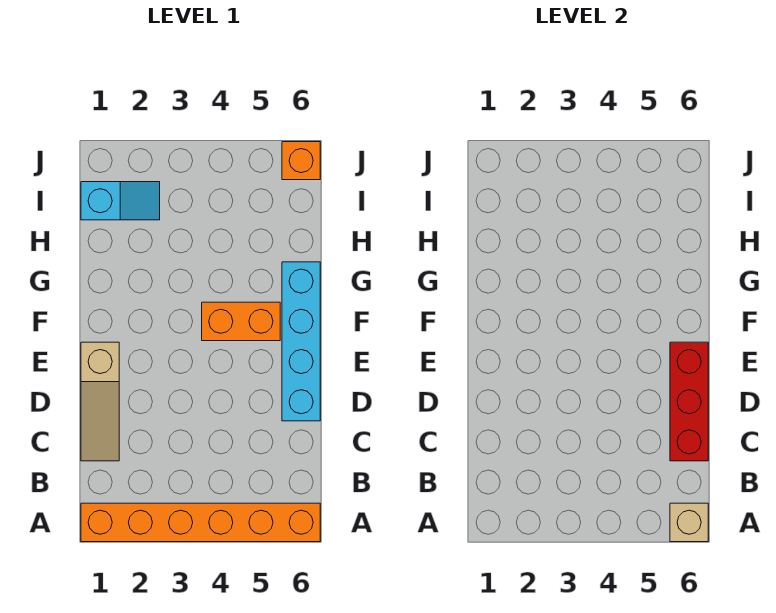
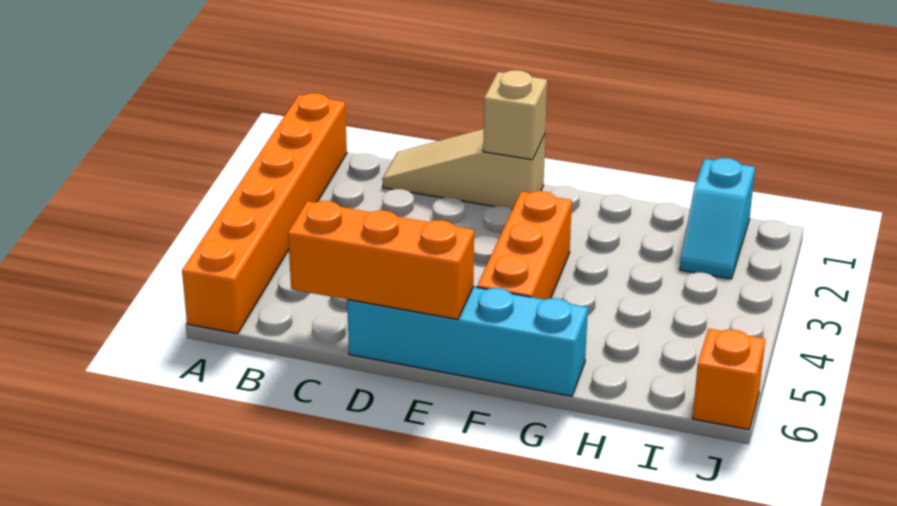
tan 1x1 brick [670,503,708,542] -> tan 1x1 brick moved to [483,70,547,160]
red 1x3 brick [670,342,708,461] -> orange 1x3 brick [288,201,474,319]
orange 1x2 brick [202,302,280,341] -> orange 1x3 brick [477,191,572,300]

